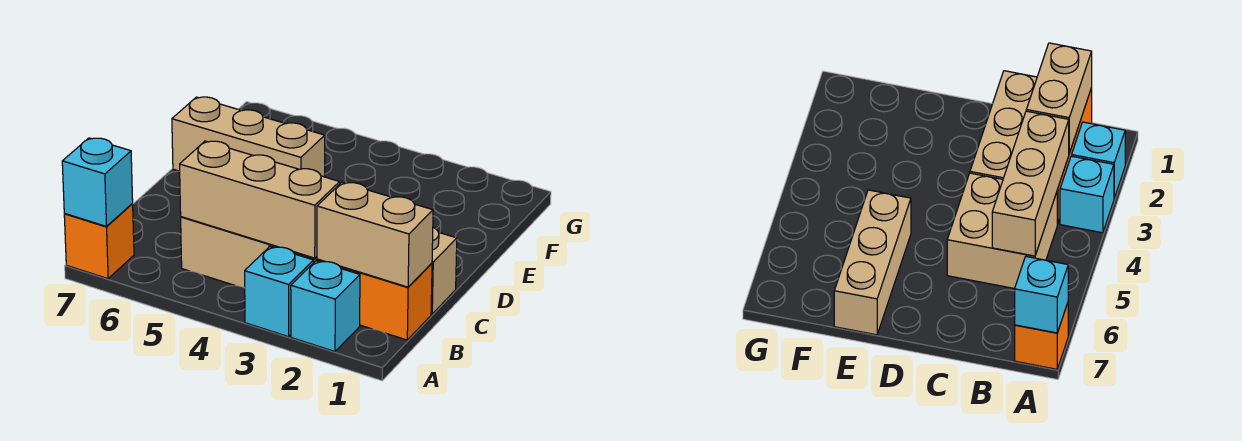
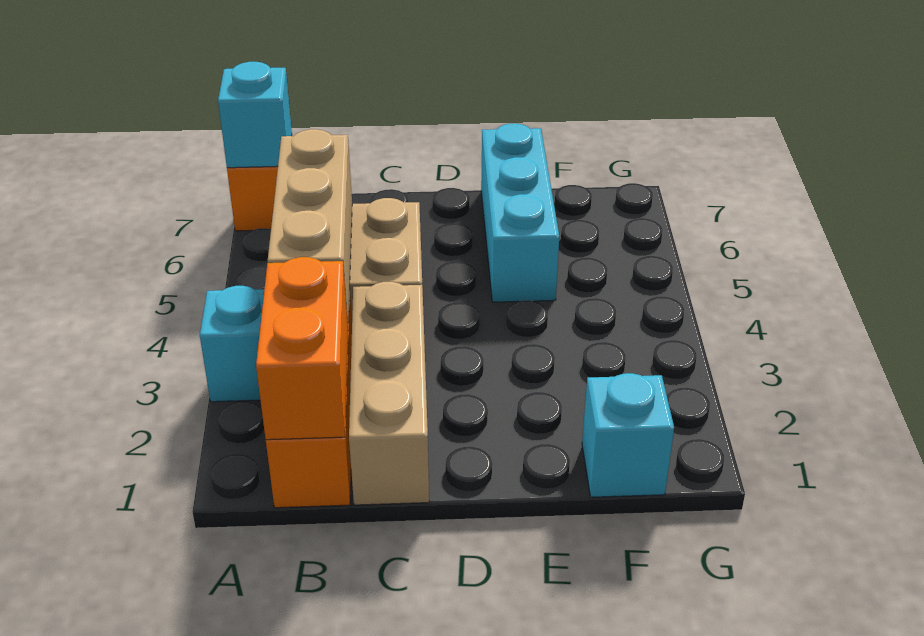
cyan 1x1 brick [291,261,360,352] -> cyan 1x1 brick moved to [582,373,674,497]
tan 1x2 brick [317,182,433,287] -> orange 1x2 brick [256,257,348,440]
tan 1x3 brick [172,97,325,177] -> cyan 1x3 brick [481,123,559,302]

